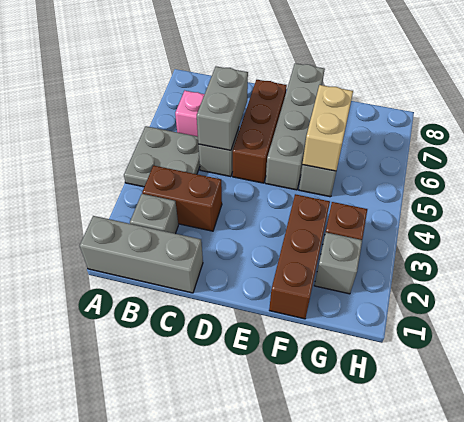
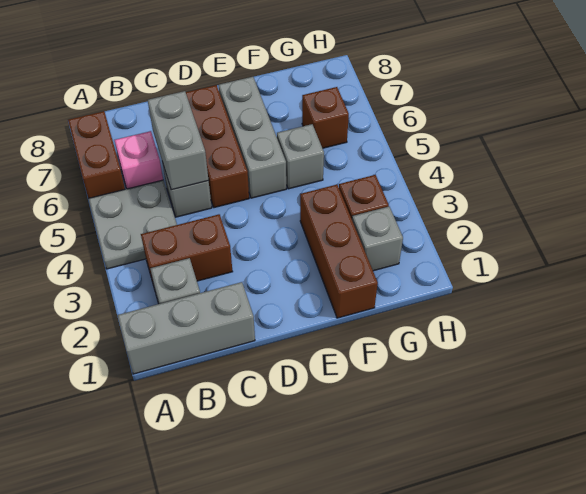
none -> brown 1x2 brick [68,111,125,198]
grey 1x4 brick [265,63,325,190] -> grey 1x3 brick [219,77,286,198]
tan 1x2 brick [302,85,353,171] -> none
none -> brown 1x1 brick [302,87,349,148]

